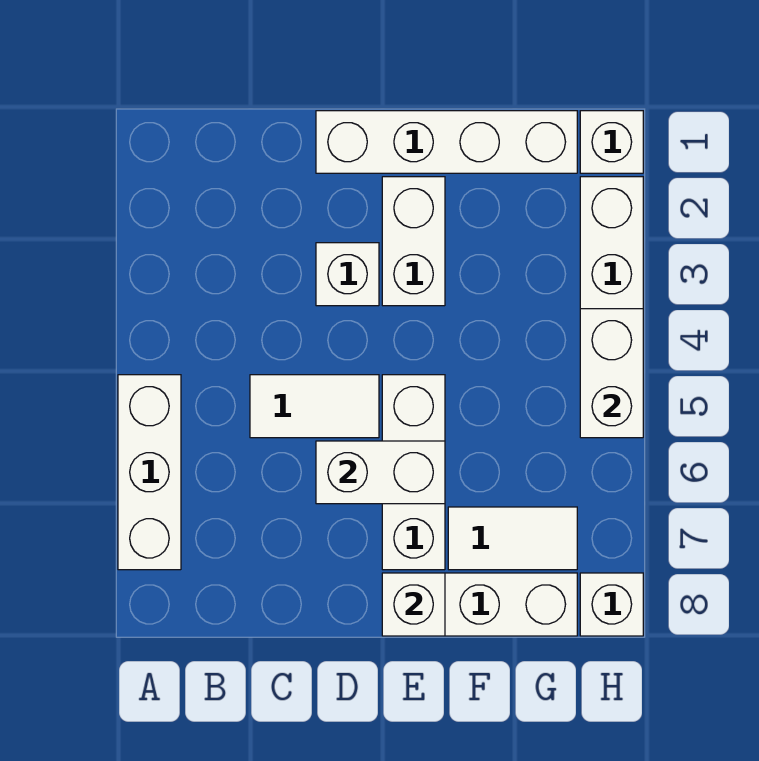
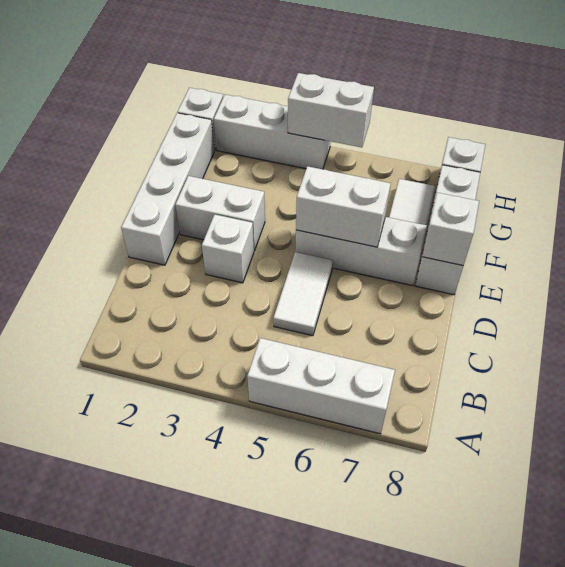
white 1x2 brick [316,441,445,504] -> white 1x2 brick turned to [296,166,391,247]

